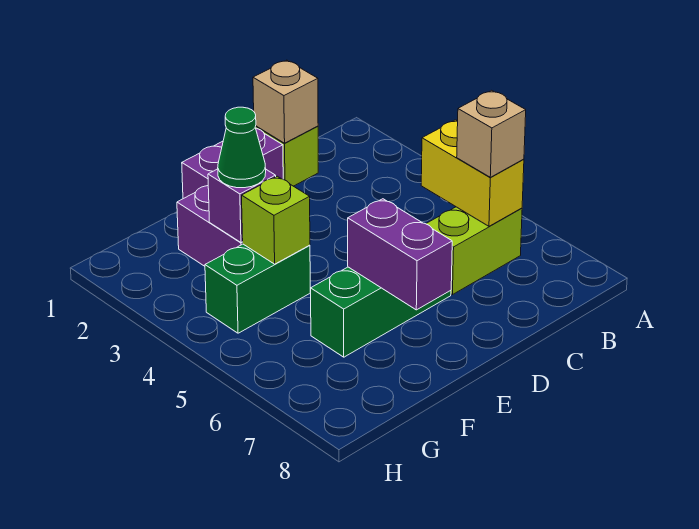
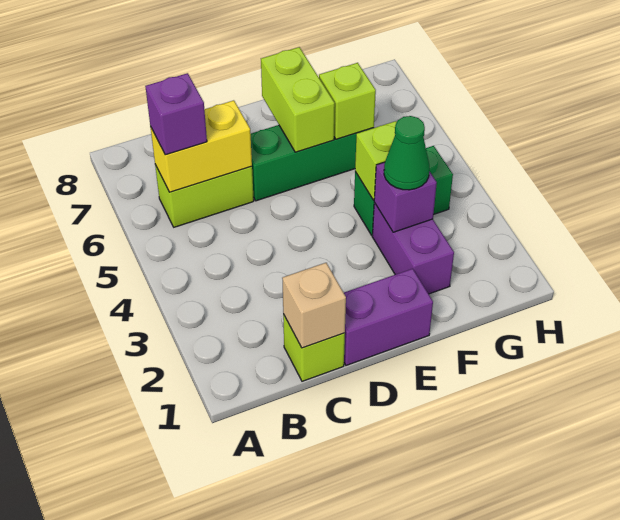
yellow 1x2 brick [421,120,524,226] -> yellow 1x2 brick turned to [150,100,252,192]
tan 1x1 brick [457,90,526,177] -> purple 1x1 brick [145,73,207,155]
purple 1x2 brick [348,199,452,310] -> lime 1x2 brick [261,47,335,152]
none -> lime 1x1 brick [319,63,376,139]

